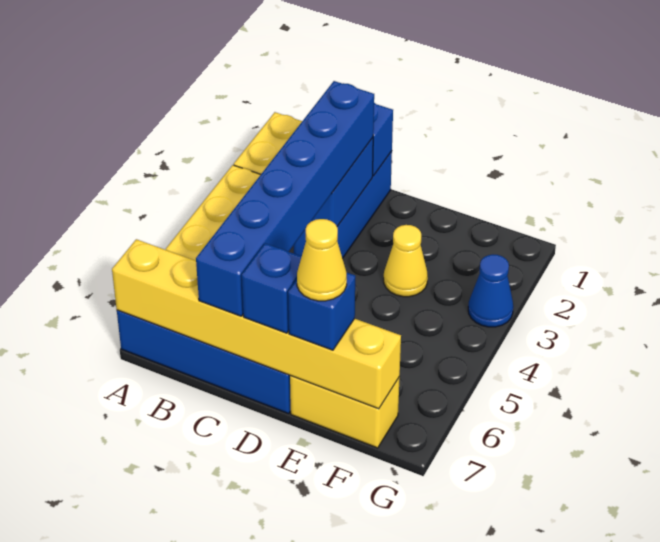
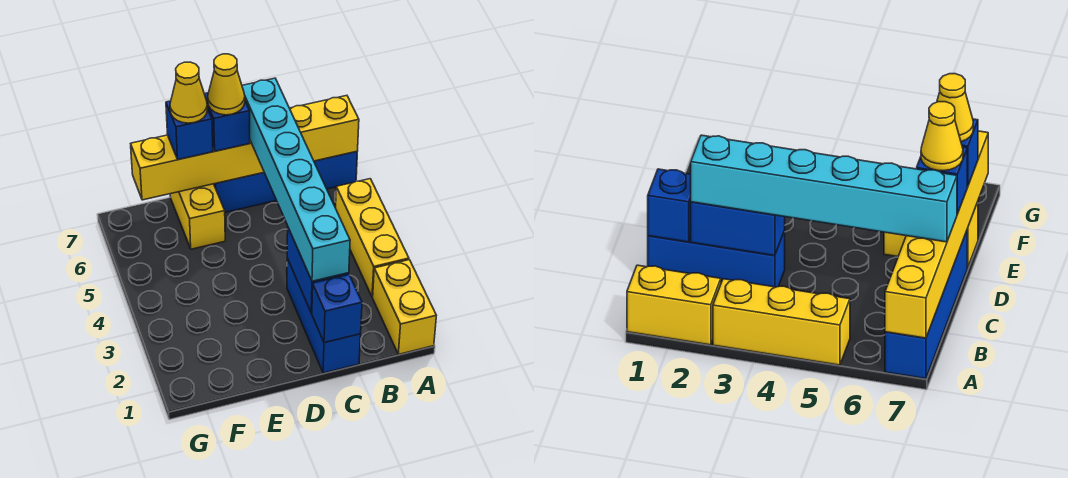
blue 1x6 brick [196,81,374,316] -> cyan 1x6 brick [242,78,350,281]
yellow 1x1 cone [384,225,428,297] -> yellow 1x1 cone moved to [208,54,245,115]
yellow 1x2 brick [290,375,400,448] -> yellow 1x2 brick turned to [170,184,225,249]
blue 1x1 cone [468,255,513,327] -> none

